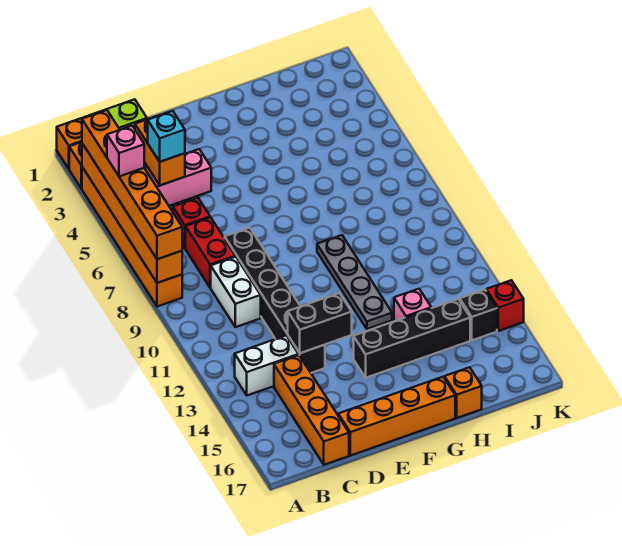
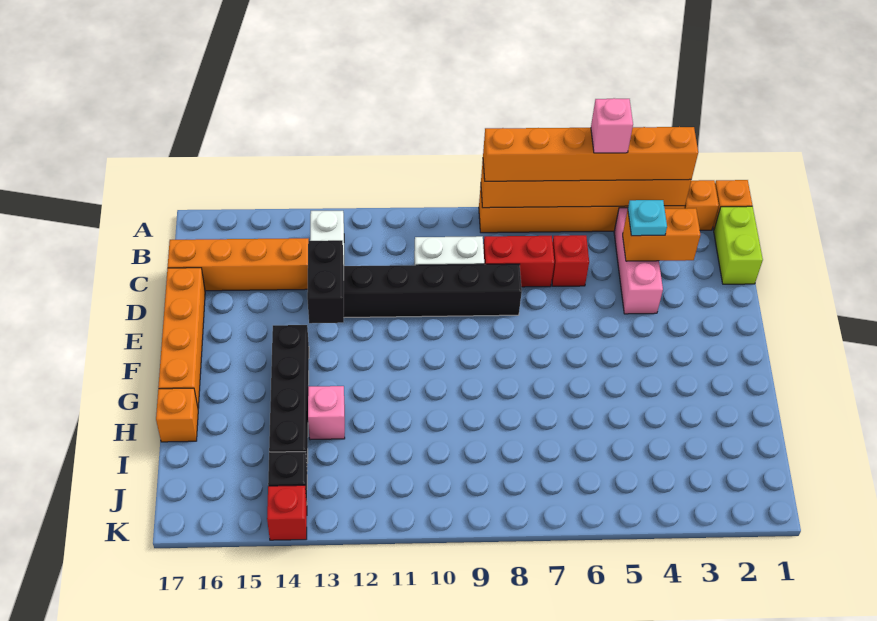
cyan 1x1 brick [148,111,185,162] -> cyan 1x1 plate [628,200,667,236]
grey 1x4 plate [317,235,392,329] -> none

